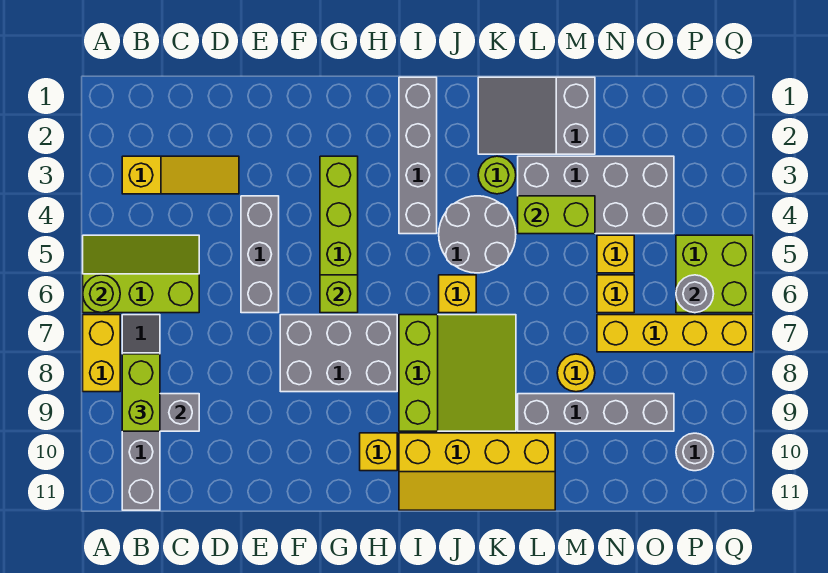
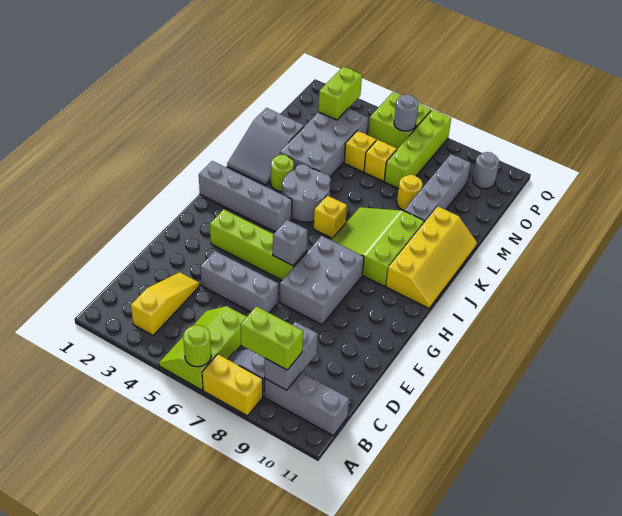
lime 1x1 brick [320,275,358,313] -> grey 1x1 brick [273,220,308,266]
yellow 1x1 brick [360,433,397,471] -> none
lime 3x3 slope [399,315,516,431] -> lime 3x3 slope turned to [332,207,424,286]
lime 1x2 brick [518,196,595,234] -> lime 1x2 brick moved to [318,67,362,120]
yellow 1x4 brick [597,315,753,352] -> lime 1x4 brick [384,110,451,189]

